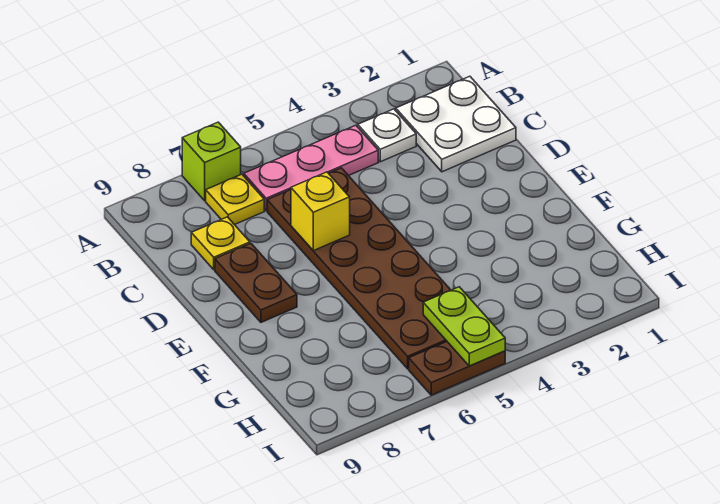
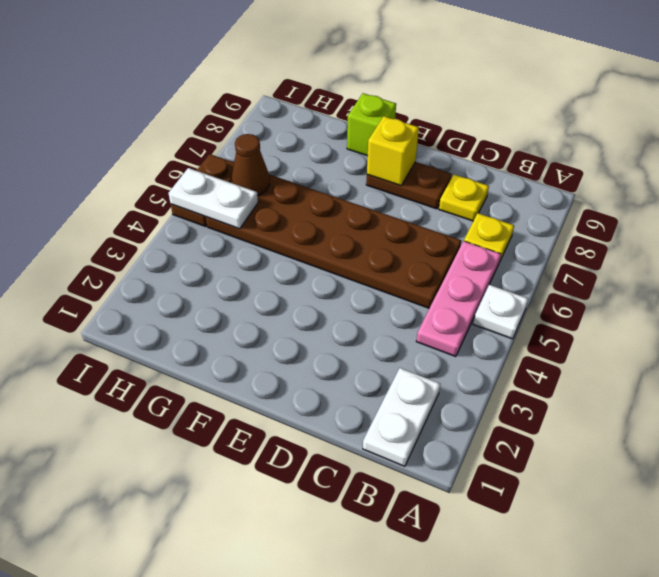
lime 1x1 brick [182,122,241,201] -> lime 1x1 brick moved to [347,93,396,156]
white 2x2 plate [396,76,516,172] -> white 1x2 plate [363,368,440,466]
white 1x1 plate [358,109,416,162] -> white 1x1 plate moved to [473,285,528,339]
yellow 1x1 brick [291,172,350,251] -> yellow 1x1 brick moved to [367,116,419,186]
lime 1x2 plate [423,287,505,366] -> white 1x2 plate [169,168,258,229]
none -> brown 1x1 cone [232,134,270,196]

